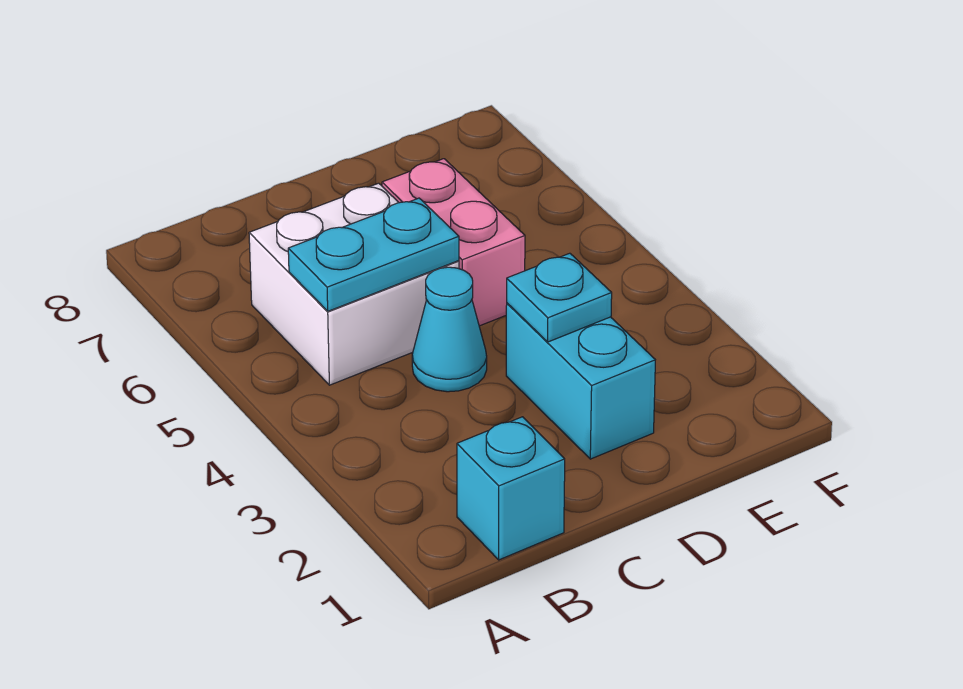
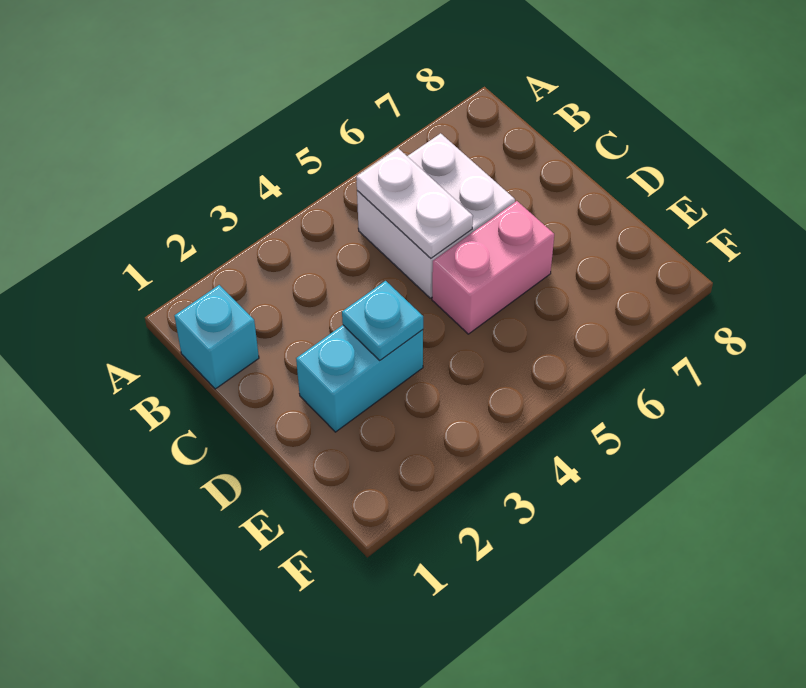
cyan 1x2 plate [288,198,459,311] -> white 1x2 plate [356,148,473,258]
cyan 1x1 cone [412,267,487,392] -> none

